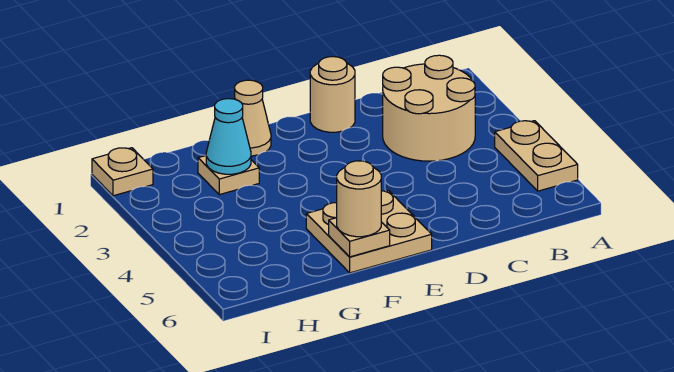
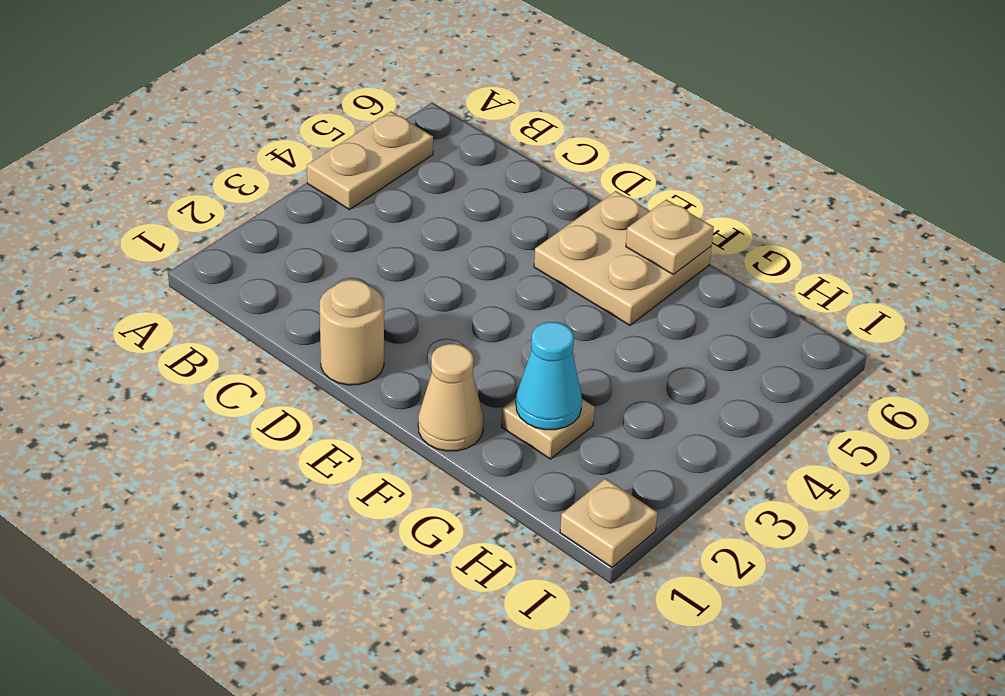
tan 2x2 round brick [383,55,475,161] -> none
tan 1x1 round brick [337,161,381,237] -> none

